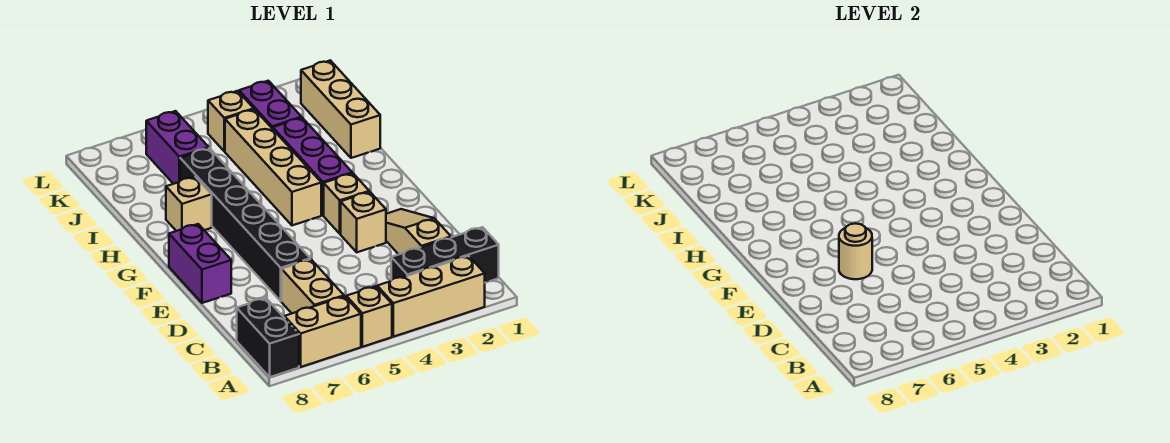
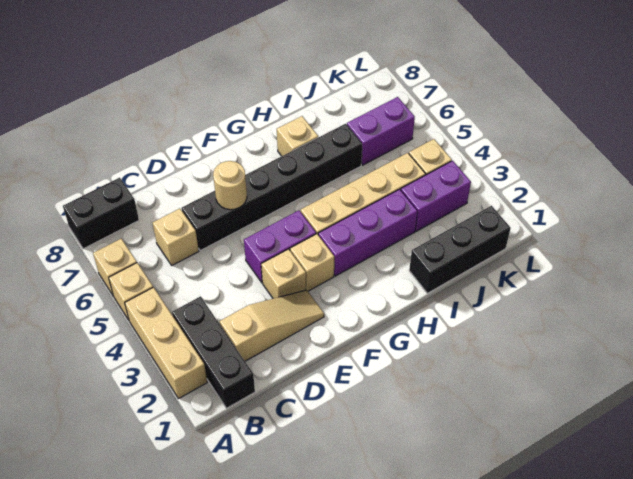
tan 1x2 brick [284,296,361,367] -> tan 1x1 brick [93,239,137,296]
tan 1x2 brick [282,259,344,313] -> tan 1x1 brick [153,209,199,265]
purple 1x2 brick [169,224,231,303] -> purple 1x2 brick moved to [244,211,316,283]
tan 1x3 brick [301,60,380,158] -> black 1x3 brick [409,206,511,293]

